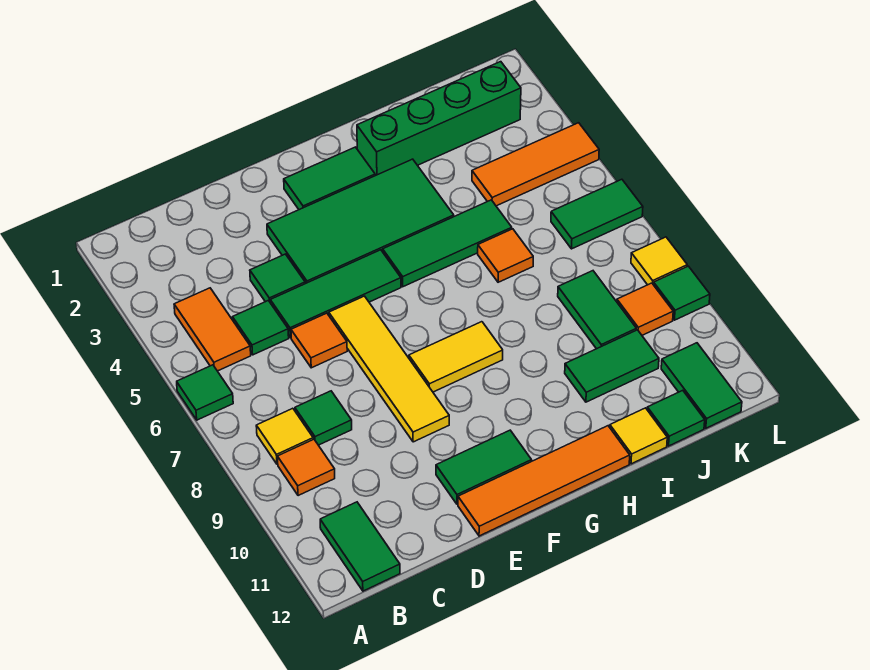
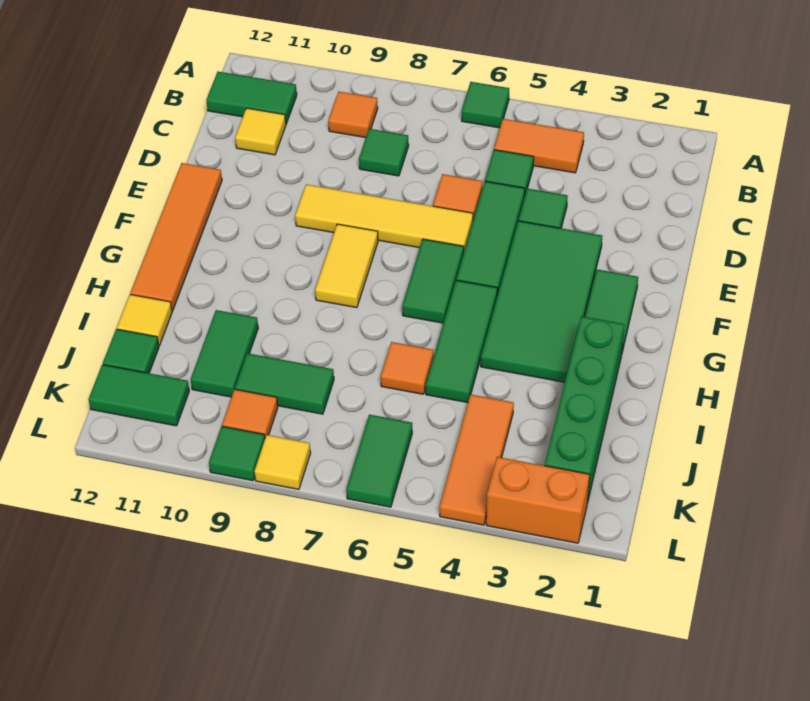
yellow 1x1 tile [256,408,313,464] -> yellow 1x1 tile moved to [235,108,286,155]
green 1x2 tile [436,430,532,504] -> green 1x2 tile moved to [402,239,464,323]
none -> orange 1x2 brick [486,457,590,543]

